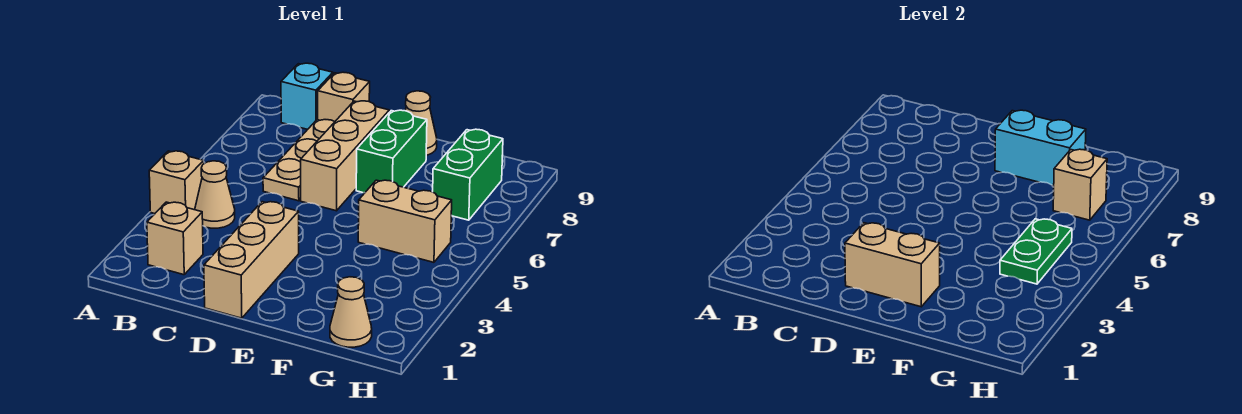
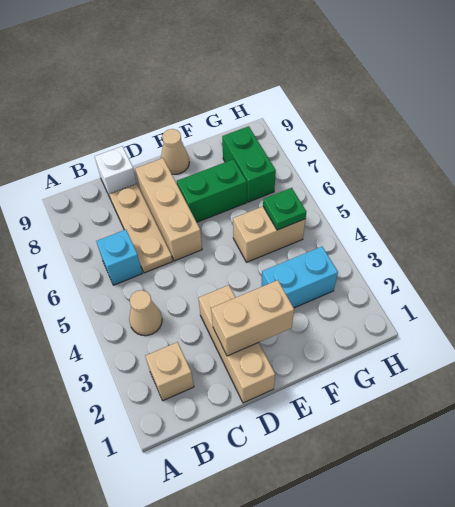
tan 1x1 brick [149,151,204,214] -> none
cyan 1x1 brick [281,63,333,129] -> cyan 1x1 brick moved to [96,229,142,285]
tan 1x1 brick [318,72,370,122] -> white 1x1 brick [95,146,137,197]
green 1x2 brick [356,110,427,193] -> green 1x2 brick turned to [177,159,247,222]
cyan 1x2 brick [995,110,1086,186] -> cyan 1x2 brick moved to [261,247,338,308]
tan 1x1 cone [330,277,372,347] -> none
green 1x2 plate [1000,219,1072,284] -> green 1x1 plate [263,188,307,230]
tan 1x1 brick [1053,149,1107,220] -> none

